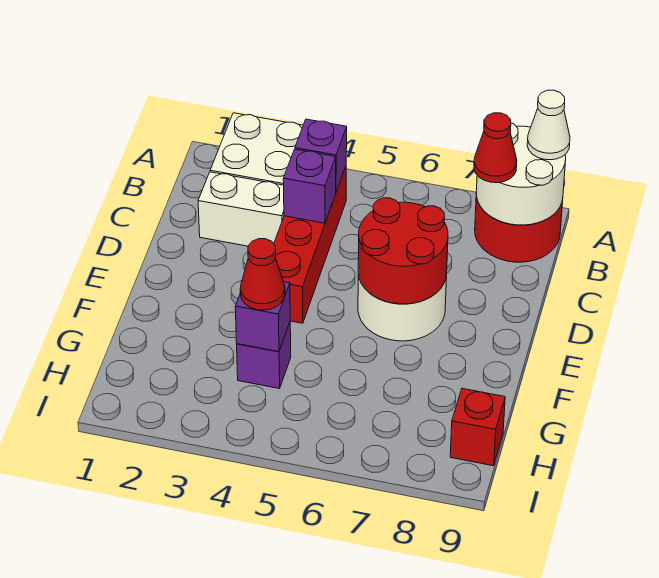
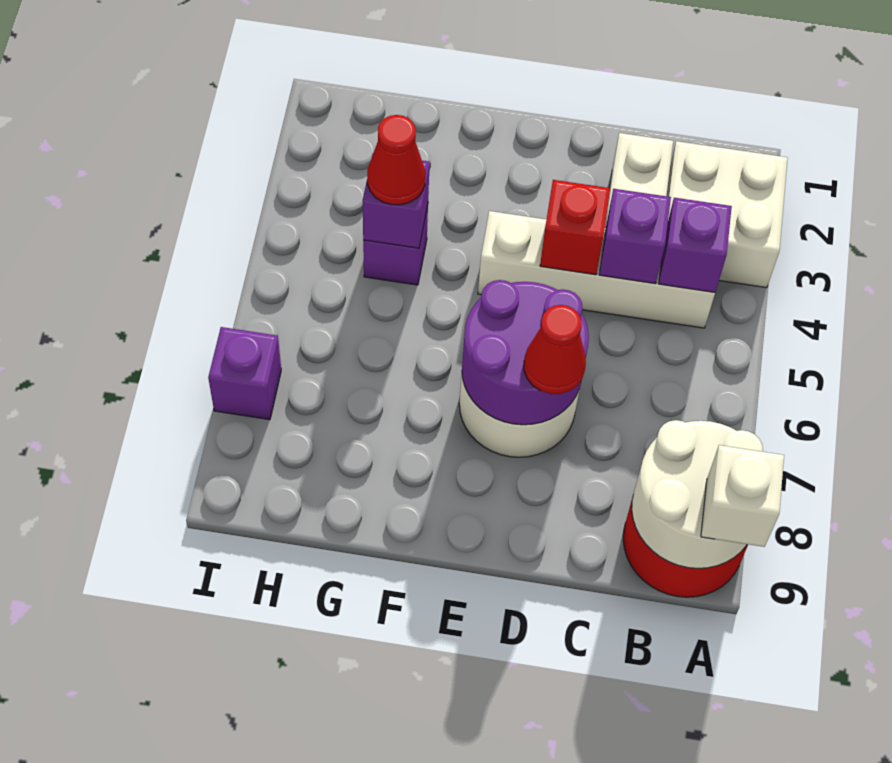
white 1x1 cone [527,90,570,160] -> white 1x1 brick [701,445,784,547]
red 1x4 brick [274,167,346,323] -> white 1x4 brick [478,211,715,328]
red 1x1 cone [474,113,517,183] -> red 1x1 cone moved to [524,305,586,394]
red 2x2 round brick [358,198,448,304] -> purple 2x2 round brick [462,280,589,425]
red 1x1 brick [450,389,505,466] -> red 1x1 brick moved to [540,180,610,275]
none -> purple 1x1 brick [208,327,281,420]

